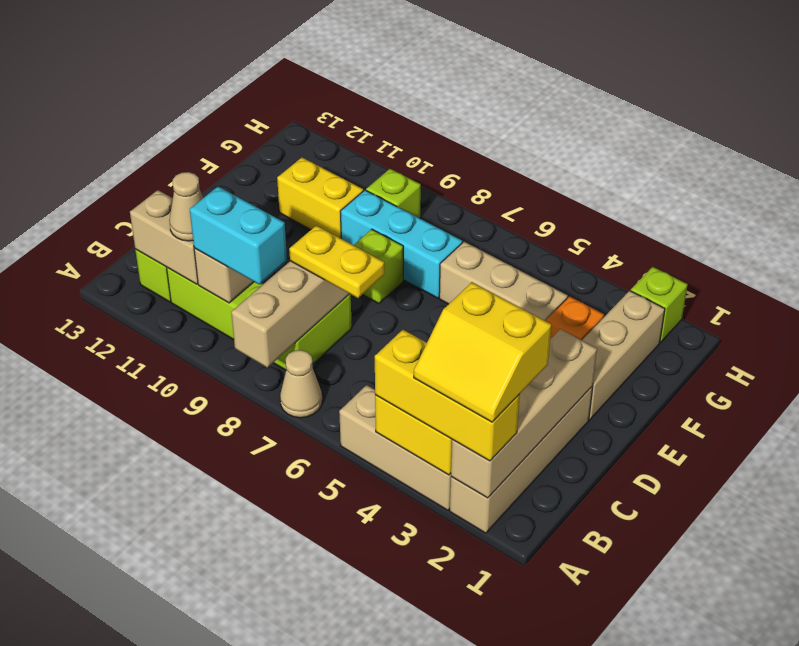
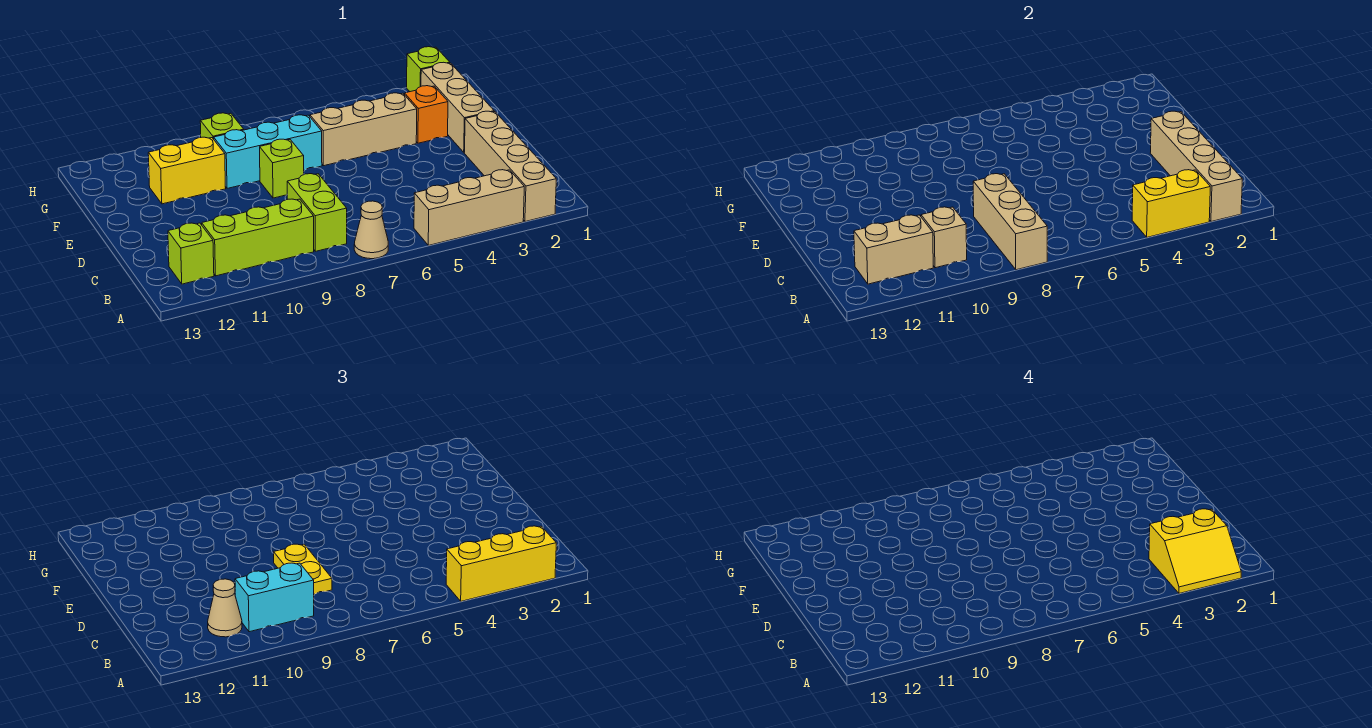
yellow 1x2 plate [289,225,385,298] -> yellow 1x2 plate turned to [274,544,332,594]

